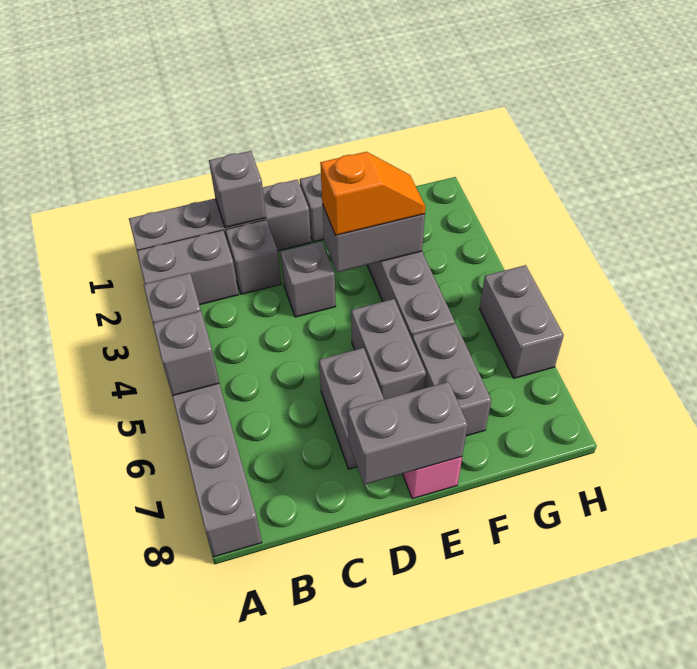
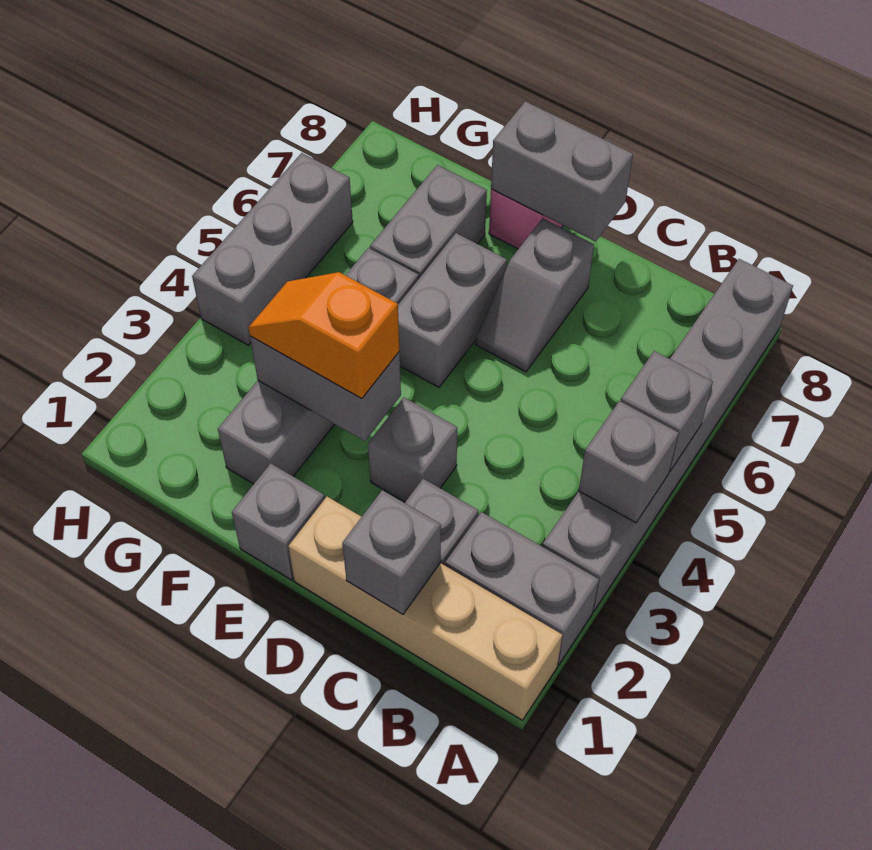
grey 1x4 brick [129,180,311,251] -> tan 1x4 brick [288,497,562,720]
grey 1x2 brick [319,348,384,469] -> grey 1x2 slope [475,218,594,372]
grey 1x2 brick [480,265,564,378] -> grey 1x3 brick [192,153,353,345]

